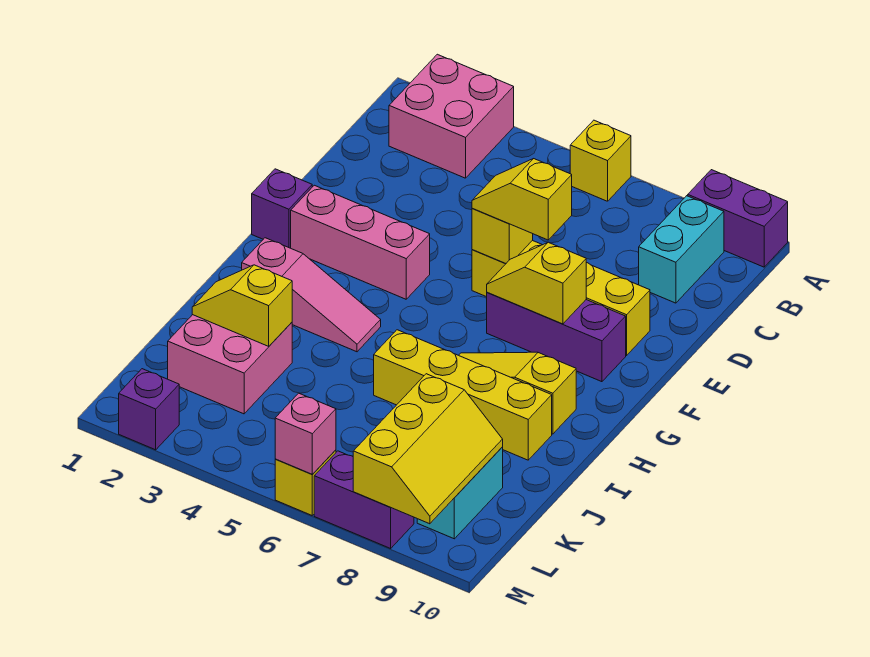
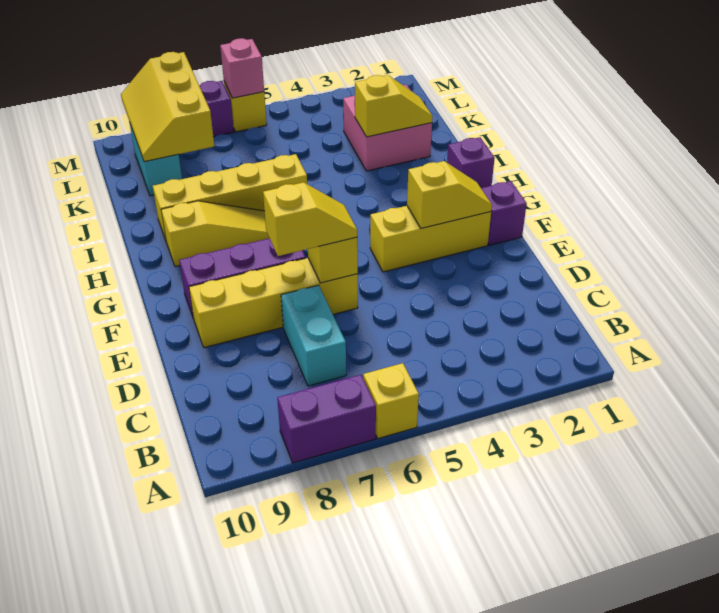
pink 2x2 brick [389,54,514,178] -> none
purple 1x2 brick [688,170,788,267] -> purple 1x2 brick moved to [277,375,376,463]
cyan 1x2 brick [639,196,724,303] -> cyan 1x2 brick moved to [281,285,346,386]
pink 1x3 brick [291,185,430,299] -> yellow 1x3 brick [370,206,491,272]
yellow 1x2 slope [487,242,586,324] -> yellow 1x2 slope moved to [407,161,492,228]
pink 1x3 slope [242,238,381,352] -> none
purple 1x1 brick [119,369,179,450] -> purple 1x1 brick moved to [447,137,495,188]

